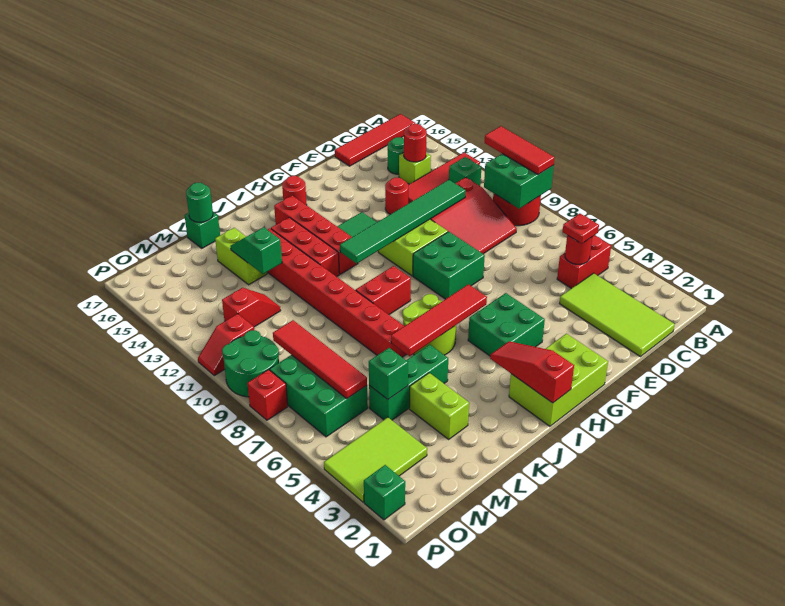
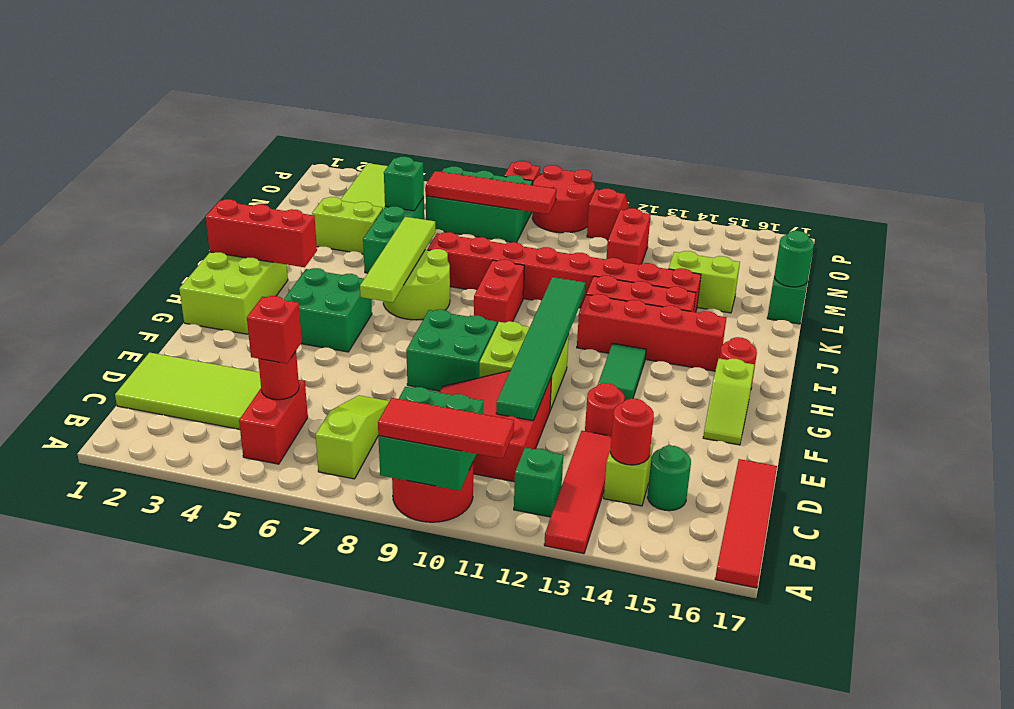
none -> lime 1x3 slope [316,395,389,479]
red 1x1 plate [563,214,599,244] -> red 1x1 brick [247,296,302,364]
none -> lime 1x2 slope [703,358,754,445]
red 1x4 tile [391,284,487,356] -> lime 1x4 tile [360,217,435,303]
red 1x3 slope [490,341,574,403] -> red 1x3 brick [205,199,317,267]
green 1x2 slope [231,227,282,274] -> none
red 1x2 slope [222,288,281,327] -> red 1x2 brick [606,208,651,265]
green 2x2 round brick [222,330,279,397] -> red 2x2 round brick [532,165,595,233]
green 1x1 brick [364,465,405,520] -> none

